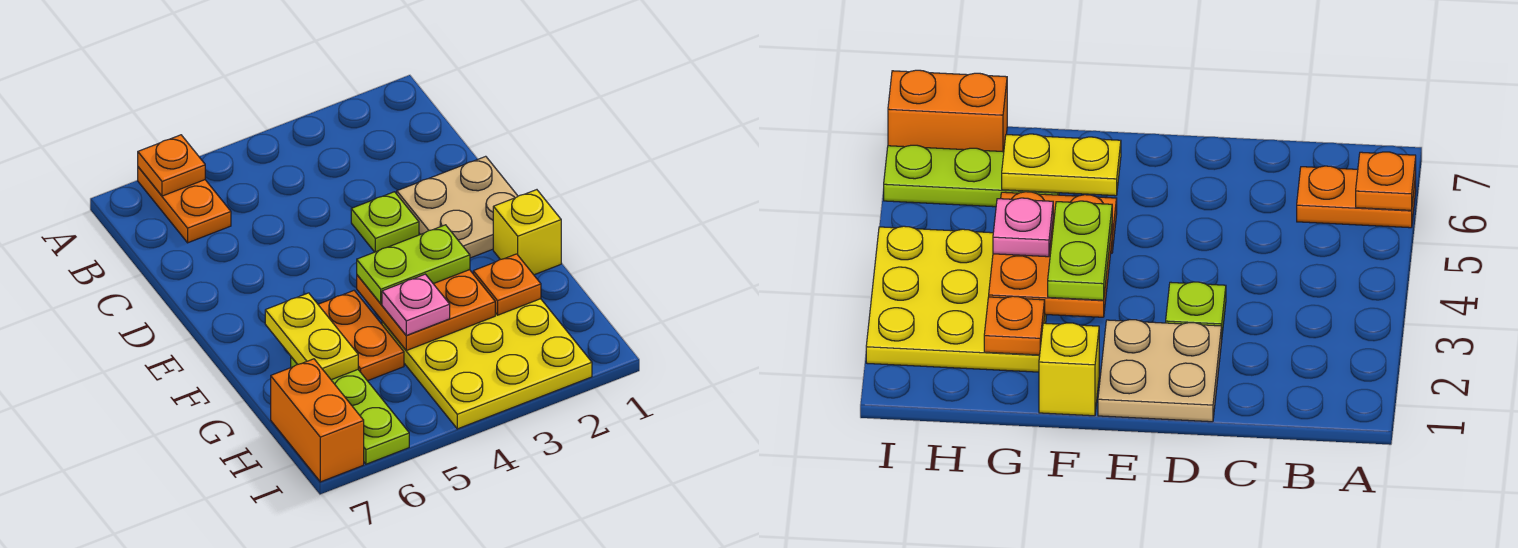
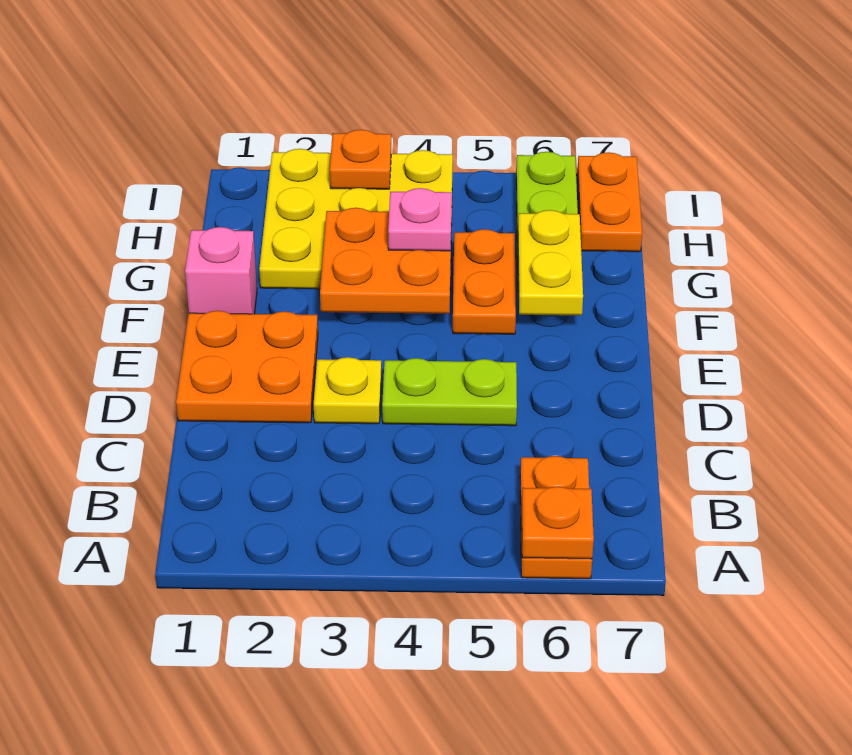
tan 2x2 plate [397,156,518,258] -> orange 2x2 plate [176,311,318,423]
lime 1x1 plate [351,192,419,252] -> yellow 1x1 plate [314,357,382,424]
yellow 1x1 brick [493,190,561,275] -> pink 1x1 brick [185,227,257,314]
lime 1x2 plate [357,225,470,304] -> lime 1x2 plate moved to [382,358,517,426]
orange 1x1 plate [473,254,541,315] -> orange 1x1 plate moved to [330,130,391,189]
orange 1x2 brick [271,359,364,482] -> orange 1x2 plate [577,152,642,252]

